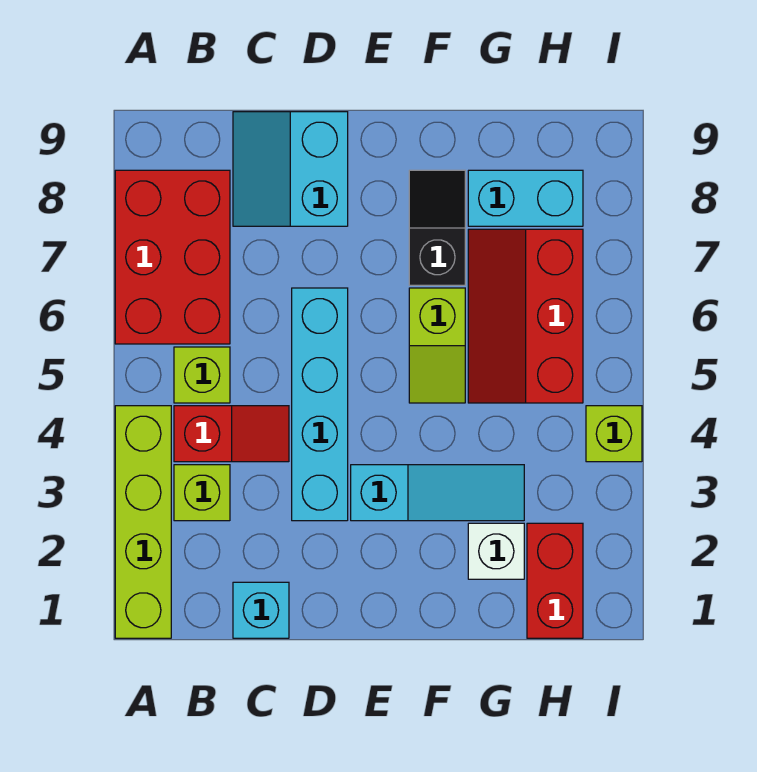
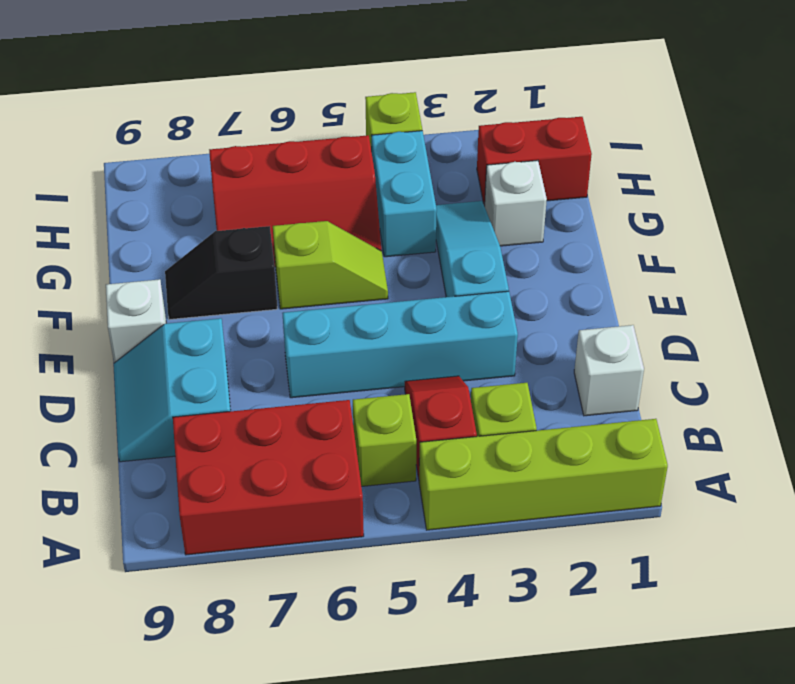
cyan 1x1 brick [233,582,289,638] -> white 1x1 brick [574,325,644,416]
cyan 2x2 slope [233,112,348,226] -> cyan 2x2 slope turned to [114,318,231,462]
none -> white 1x1 brick [106,279,166,363]
cyan 1x2 brick [468,170,583,226] -> cyan 1x2 brick moved to [371,131,437,257]

